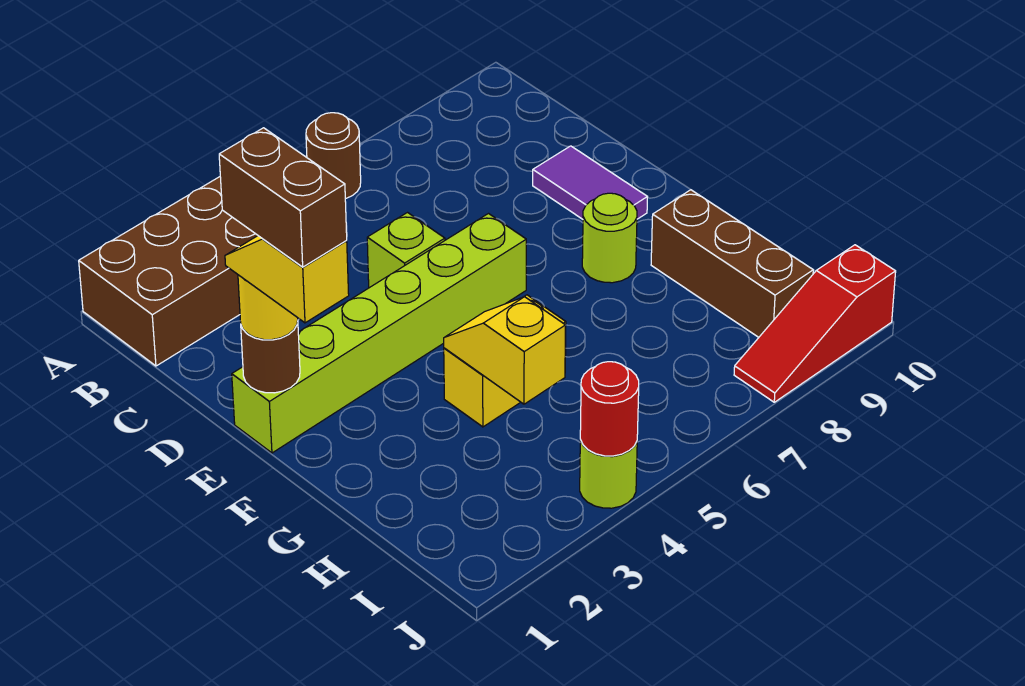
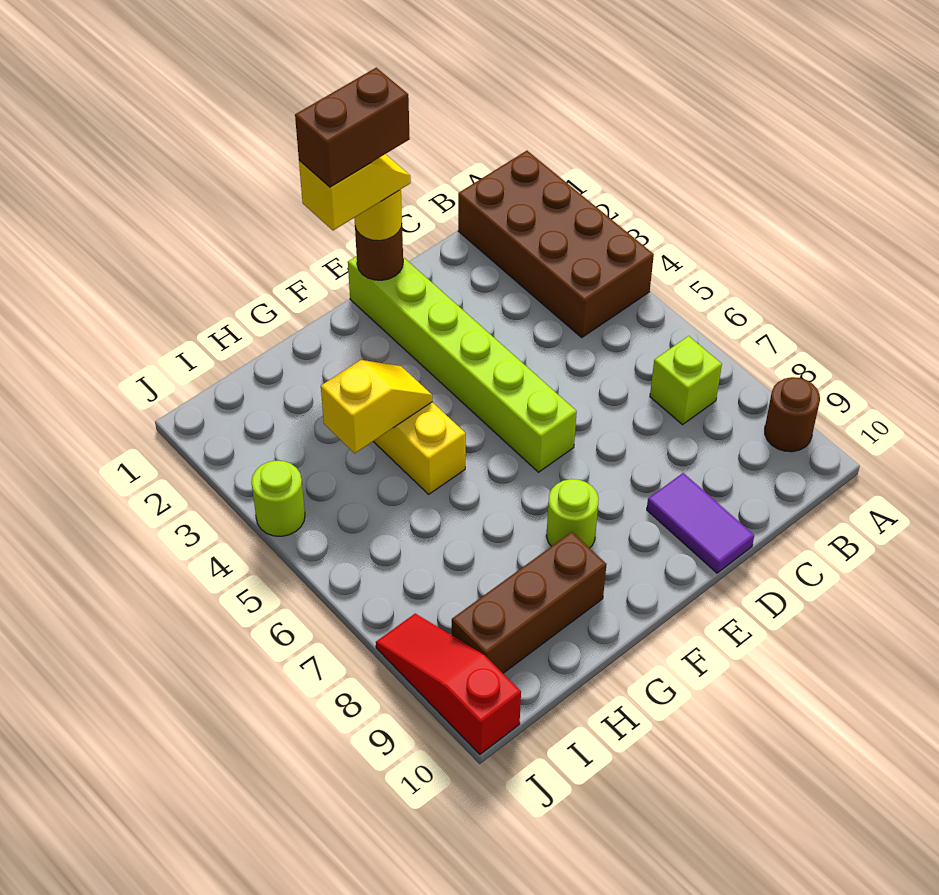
brown 1x1 round brick [306,113,361,199] -> brown 1x1 round brick moved to [765,377,820,452]
lime 1x1 brick [367,213,445,288] -> lime 1x1 brick moved to [650,336,722,425]
purple 1x2 tile [533,146,648,219] -> purple 1x2 tile turned to [647,473,754,573]
red 1x1 round brick [580,362,639,456] -> none

